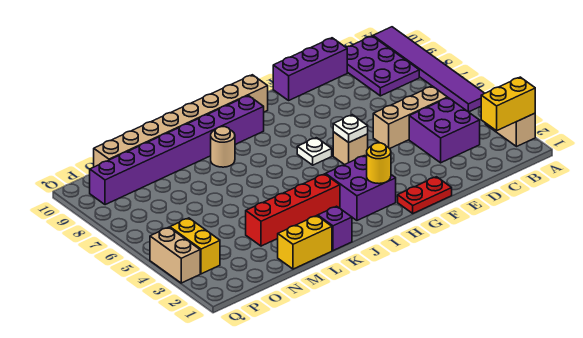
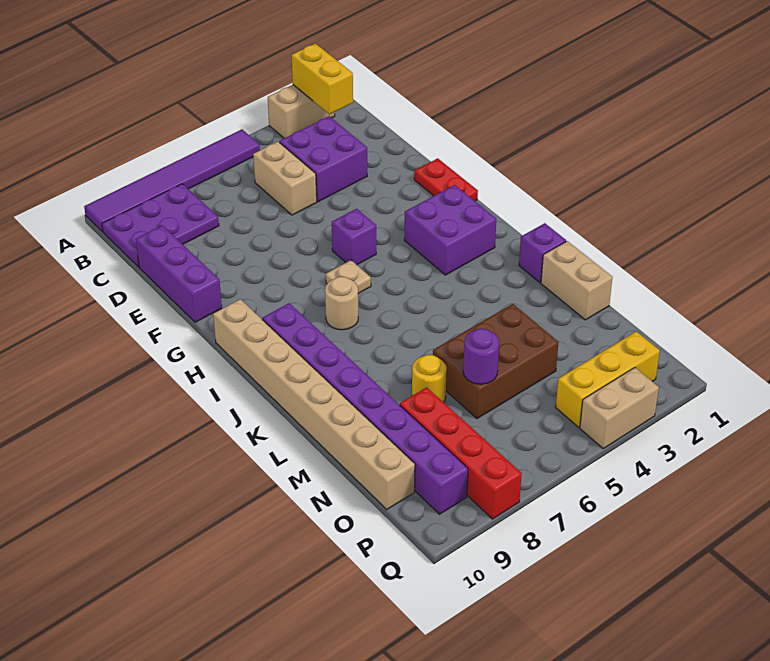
tan 1x3 brick [373,86,448,149] -> tan 1x2 brick [253,142,317,215]
tan 1x1 brick [333,132,368,165] -> purple 1x1 brick [332,209,376,265]
white 1x1 plate [333,115,368,142] -> none
yellow 1x1 round brick [367,143,391,184] -> yellow 1x1 round brick moved to [412,355,447,402]
white 1x1 plate [297,138,332,165] -> tan 1x1 plate [326,260,371,293]
red 1x4 brick [246,174,340,246] -> red 1x4 brick moved to [400,387,522,519]
tan 1x1 round brick [211,127,235,167] -> tan 1x1 round brick moved to [325,277,358,330]
yellow 1x2 brick [278,216,332,269] -> tan 1x2 brick [541,241,612,320]
none -> brown 2x3 brick [433,304,559,419]
none -> purple 1x1 round brick [463,329,499,384]
yellow 1x2 brick [170,218,220,274] -> yellow 1x3 brick [556,331,660,427]

